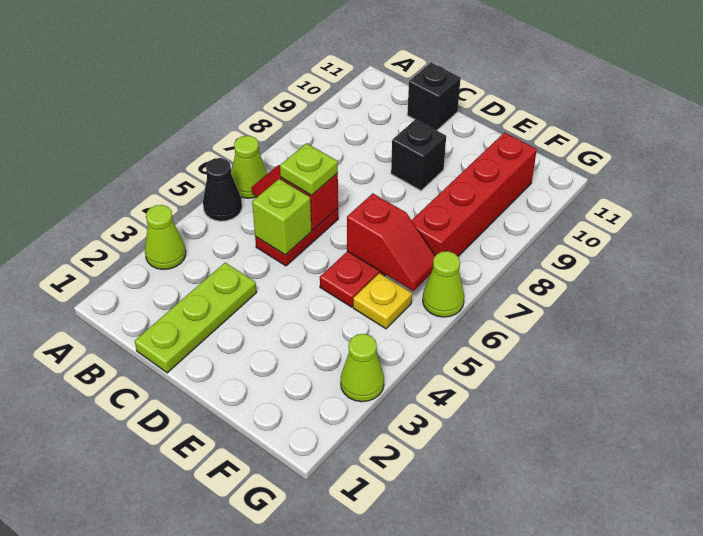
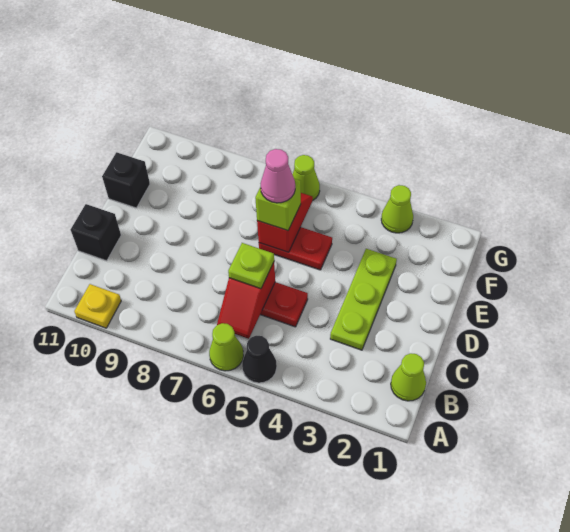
lime 1x1 cone [145,205,186,270] -> lime 1x1 cone moved to [391,353,426,401]
lime 1x3 plate [135,263,257,373] -> lime 1x3 plate turned to [330,249,397,350]
lime 1x1 brick [252,179,312,255] -> lime 1x1 brick moved to [255,179,301,231]
black 1x1 brick [391,119,446,191] -> black 1x1 brick moved to [102,152,150,208]
none -> pink 1x1 cone [261,149,295,203]
yellow 1x1 plate [353,273,412,329] -> yellow 1x1 plate moved to [74,284,121,328]
red 1x4 brick [412,133,537,256] -> none

